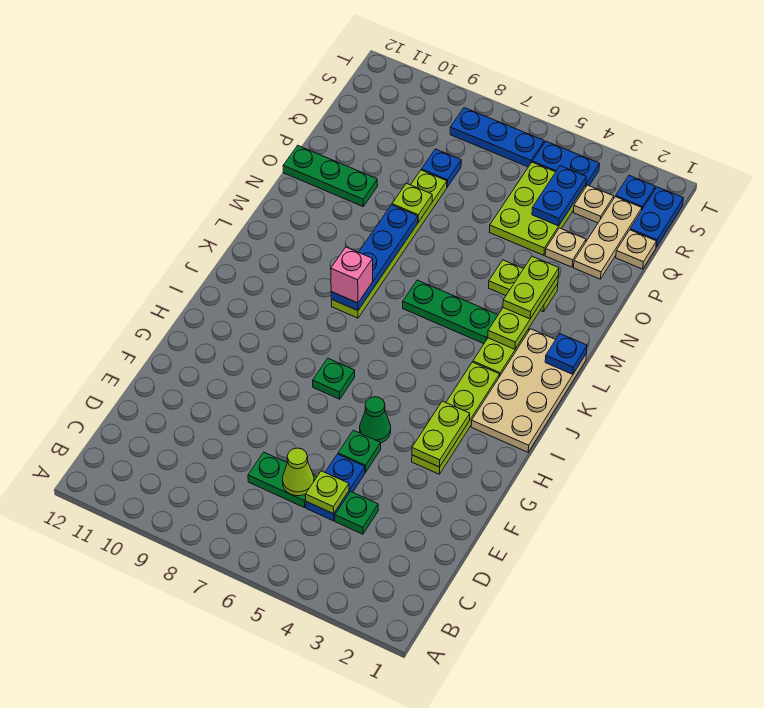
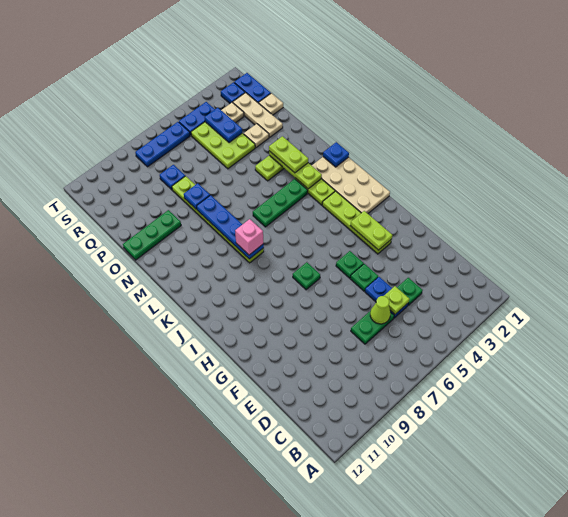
green 1x1 cone [360,397,391,443] -> green 1x1 plate [336,251,364,278]
lime 1x1 plate [392,183,432,222] -> blue 1x1 plate [184,183,210,209]

